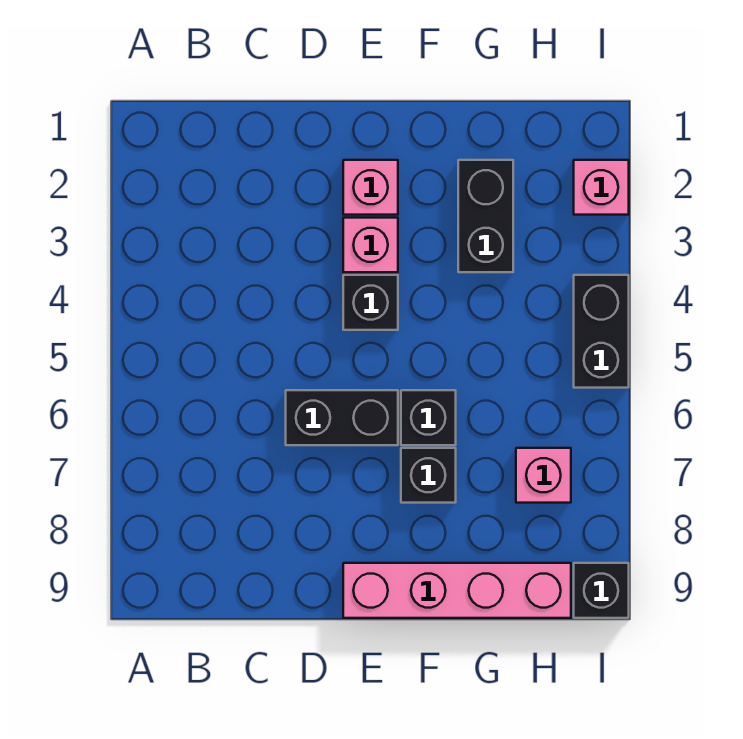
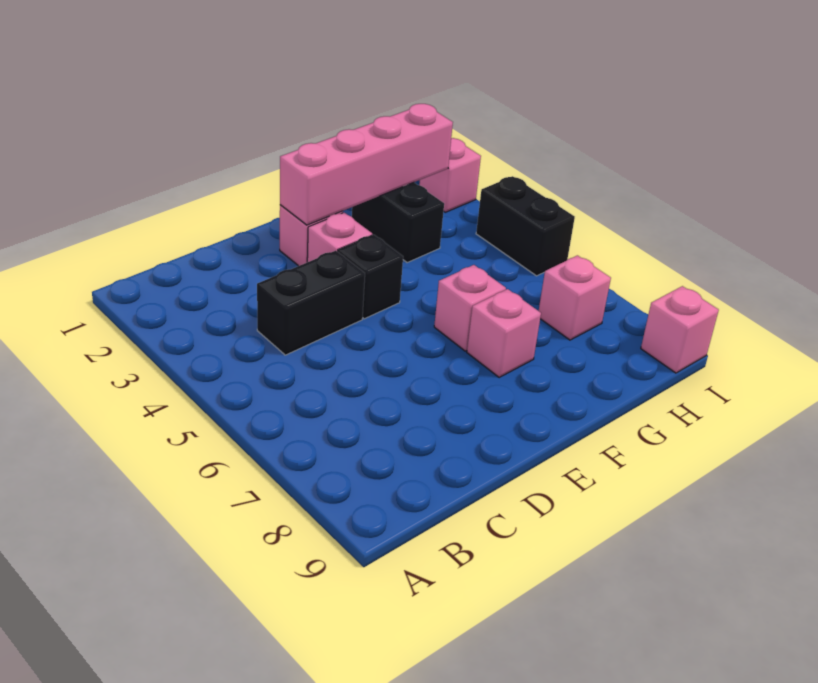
black 1x2 brick [286,390,398,445] -> black 1x2 brick moved to [257,251,365,355]
pink 1x4 brick [343,563,571,618] -> pink 1x4 brick moved to [280,104,453,225]
black 1x1 brick [401,390,456,445] -> pink 1x1 brick [434,265,506,351]
black 1x1 brick [401,448,456,503] -> pink 1x1 brick [467,289,541,377]
black 1x1 brick [574,563,629,618] -> pink 1x1 brick [641,286,719,373]

